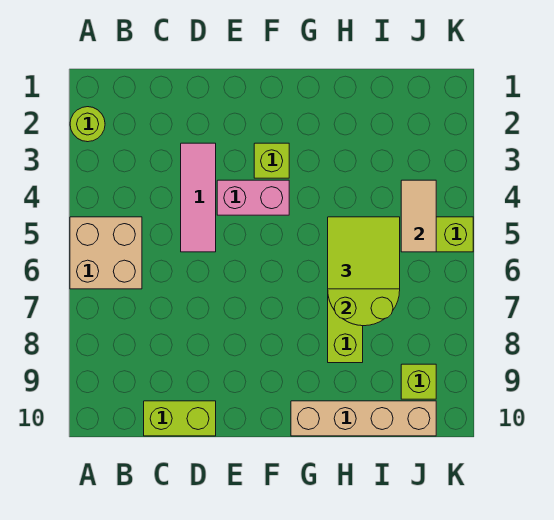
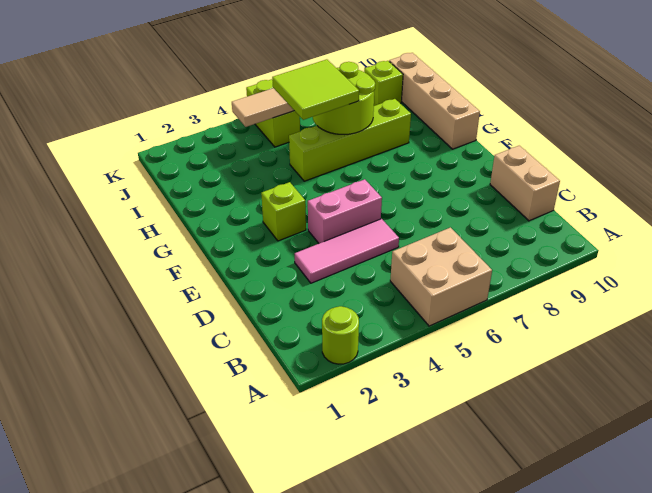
lime 1x2 brick [144,401,216,436] -> tan 1x2 brick [490,146,560,221]
pink 1x2 brick [217,180,289,215] -> pink 1x2 brick turned to [308,179,382,243]

